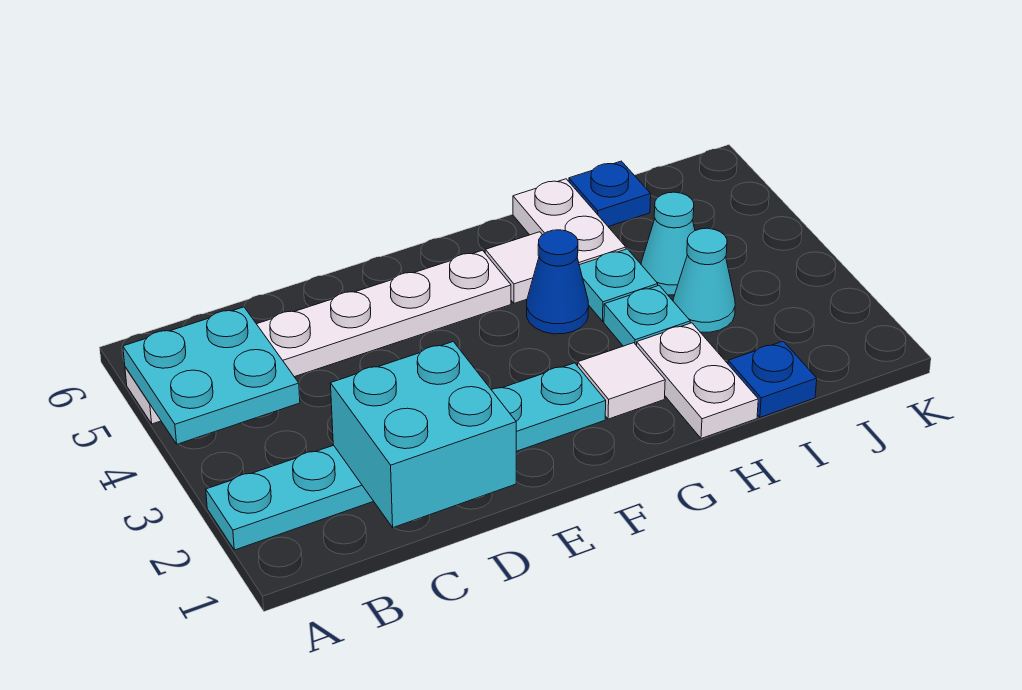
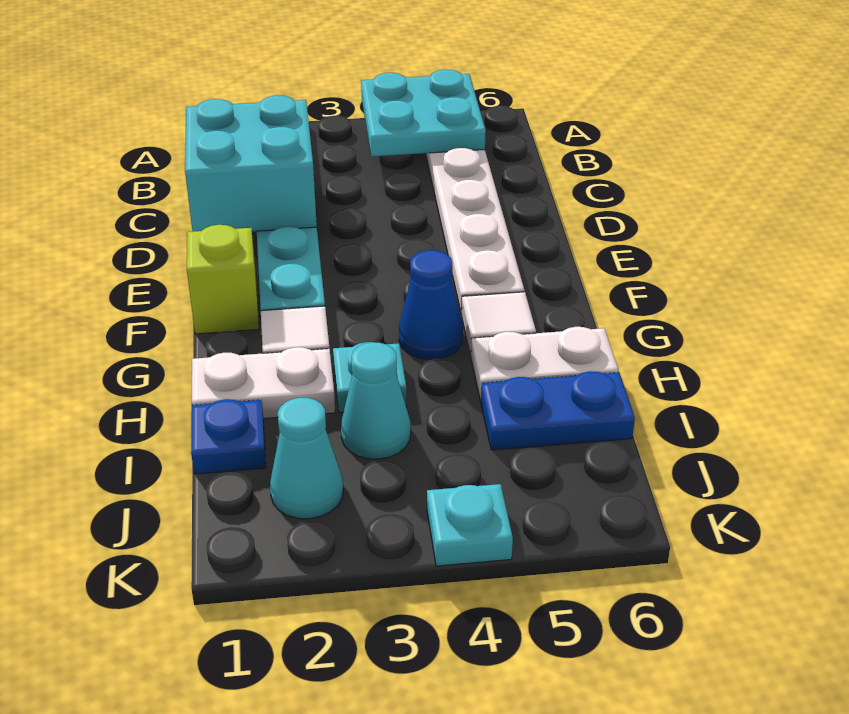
none -> lime 1x1 brick [187,225,259,334]
cyan 1x1 plate [579,249,658,321] -> cyan 1x1 plate moved to [427,484,513,566]
cyan 1x1 cone [641,192,695,295] -> cyan 1x1 cone moved to [270,398,343,519]
blue 1x1 plate [569,161,651,227] -> blue 1x2 plate [481,371,635,450]

